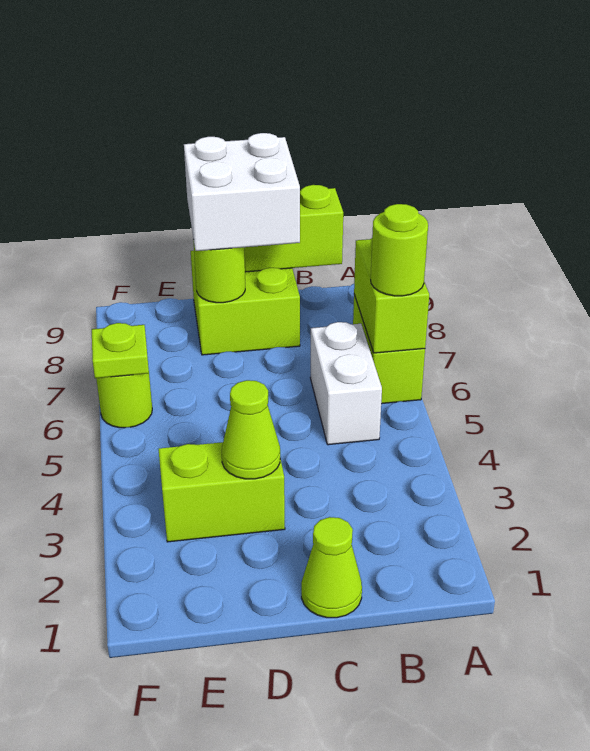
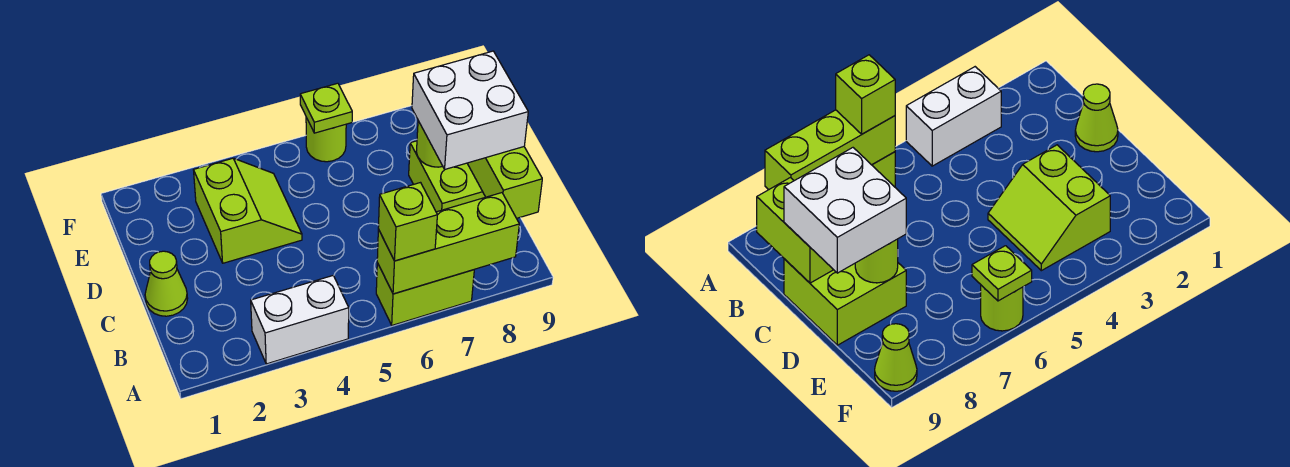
lime 1x2 brick [354,238,429,353] -> lime 1x3 brick [377,193,519,294]
lime 1x1 round brick [371,204,428,296] -> lime 1x1 brick [378,183,437,261]
white 1x2 brick [310,322,382,445] -> white 1x2 brick moved to [251,275,349,364]
lime 1x1 cone [222,380,280,479] -> lime 1x1 cone moved to [875,324,917,391]

